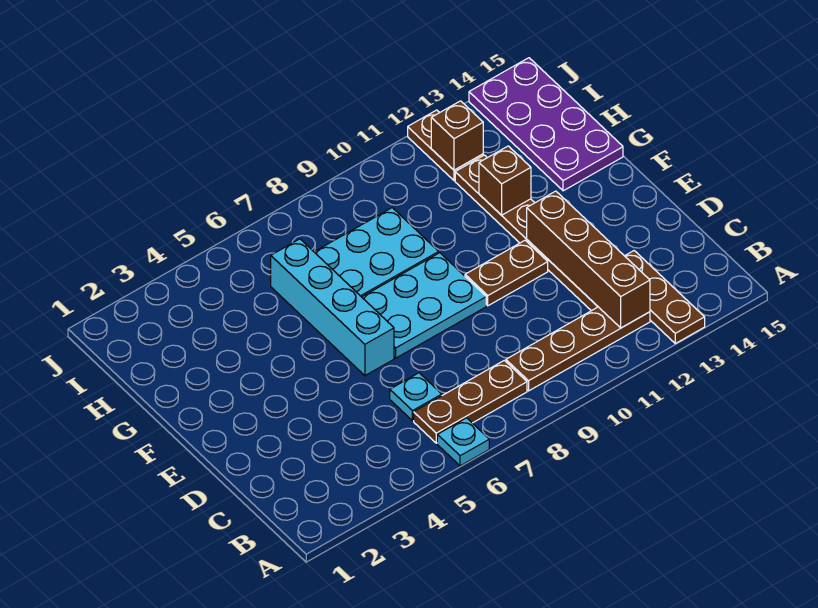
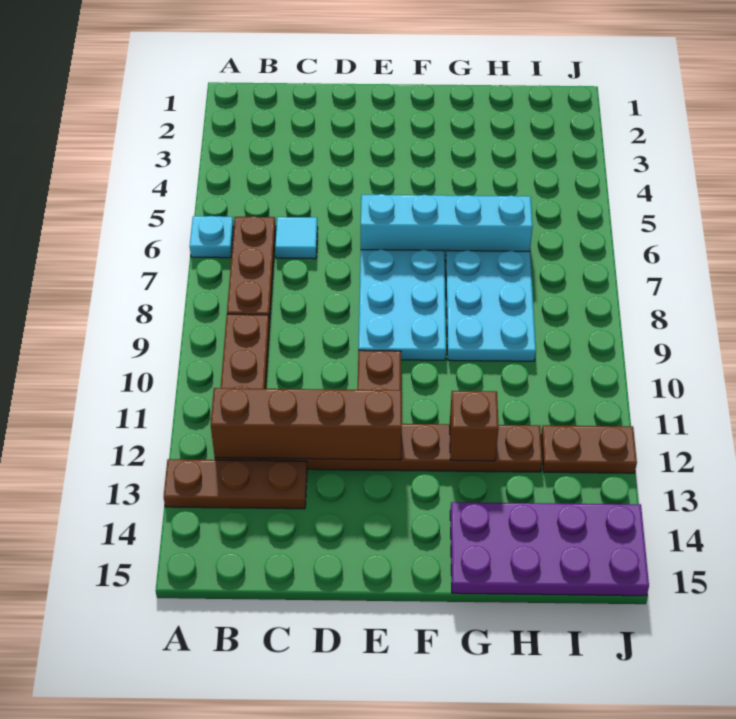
cyan 1x1 plate [390,373,442,421] -> cyan 1x1 tile [275,217,318,259]
brown 1x1 brick [431,101,483,170] -> none

